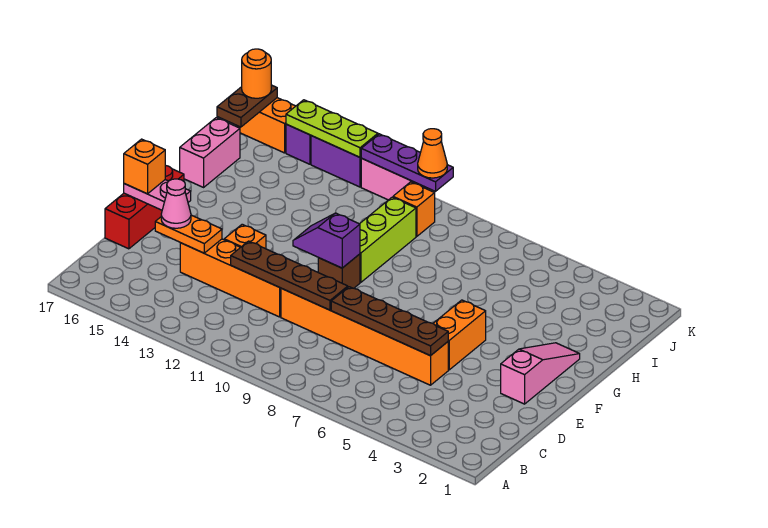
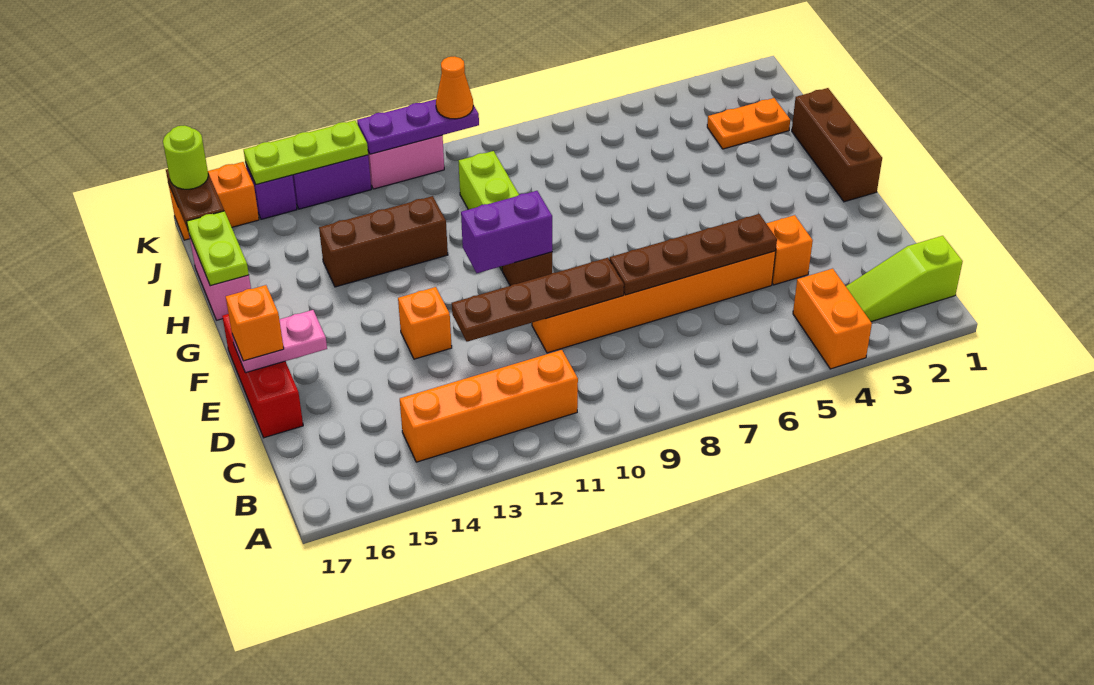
none -> lime 1x3 slope [846,236,963,322]
orange 1x4 brick [180,239,281,317] -> orange 1x4 brick moved to [400,350,578,462]
orange 1x2 plate [155,215,222,253] -> orange 1x2 plate moved to [707,98,790,149]
pink 1x1 cone [161,179,191,228] -> none
pink 1x3 slope [501,343,580,404] -> none
orange 1x2 brick [433,300,486,370] -> orange 1x2 brick moved to [793,269,872,369]
none -> brown 1x3 brick [792,88,882,202]
purple 1x2 slope [293,213,360,268] -> purple 1x2 brick [461,191,552,273]
none -> brown 1x3 brick [319,196,448,287]
none -> lime 1x2 plate [187,211,249,286]
orange 1x1 brick [393,182,435,237] -> orange 1x1 brick moved to [766,215,813,285]
orange 1x1 round brick [242,49,271,98] -> lime 1x1 round brick [163,125,208,189]

